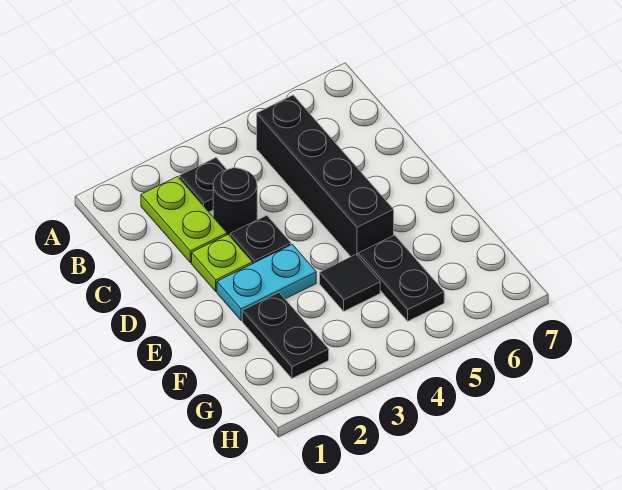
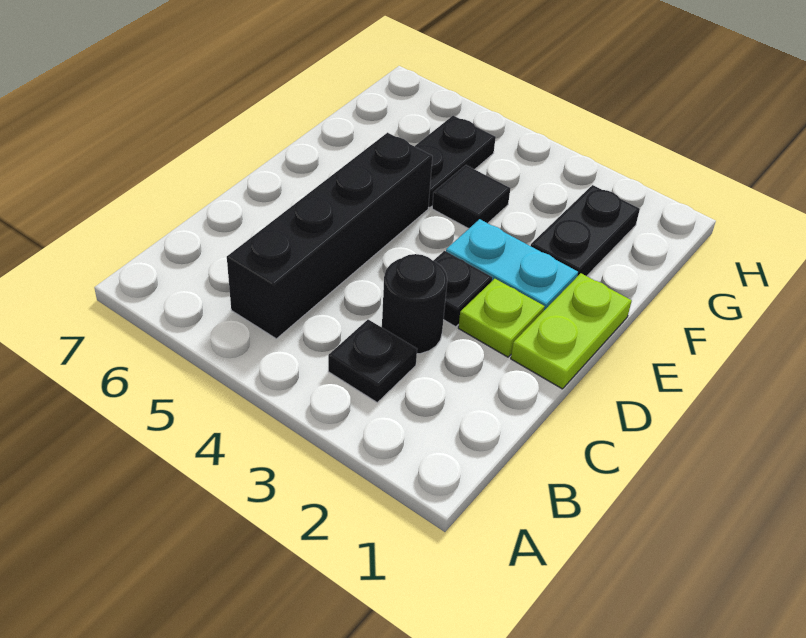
lime 1x2 plate [141,177,227,263] -> lime 1x2 plate moved to [511,273,632,389]

